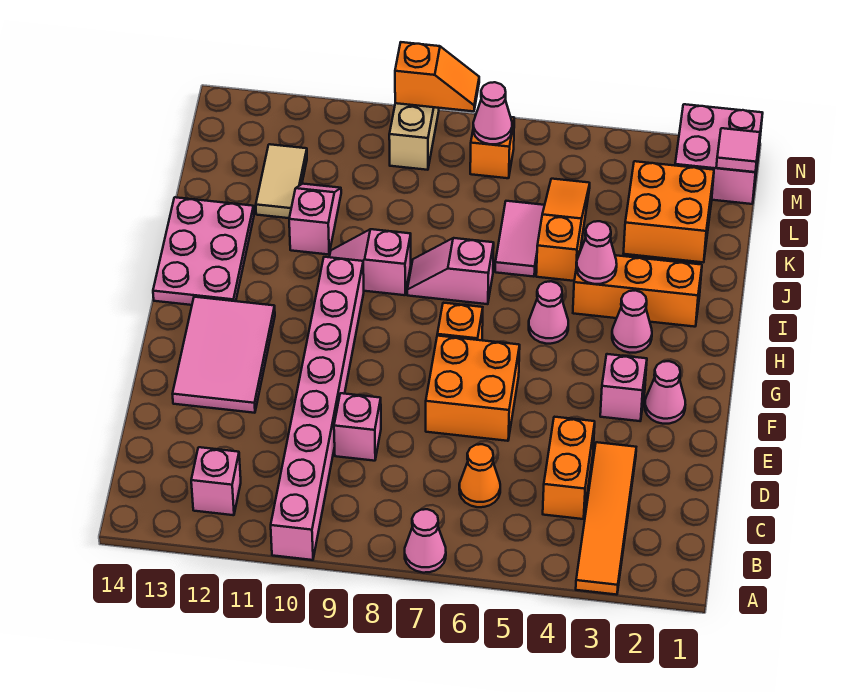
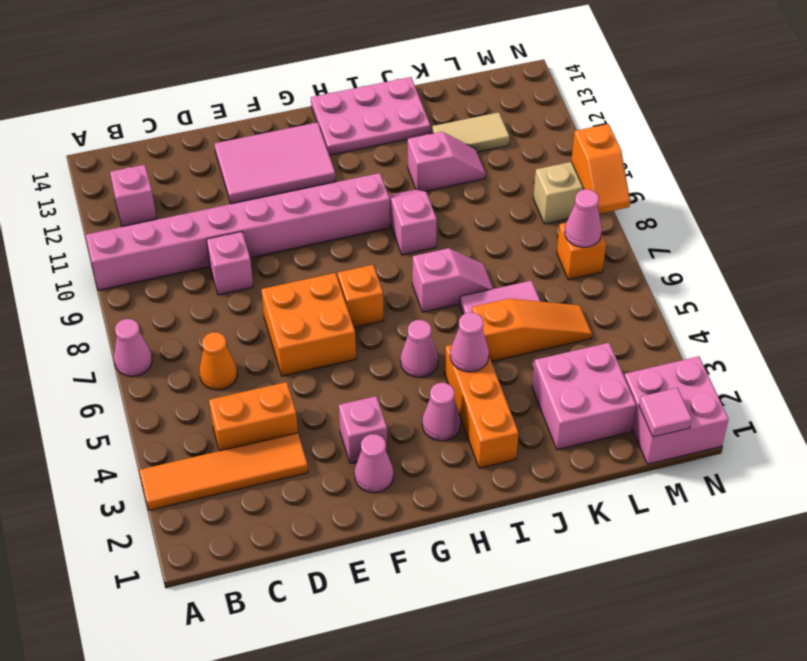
pink 1x2 slope [407,238,494,304] -> pink 1x2 slope turned to [412,248,493,312]
orange 2x2 brick [623,161,714,262] -> pink 2x2 brick [532,343,636,450]

